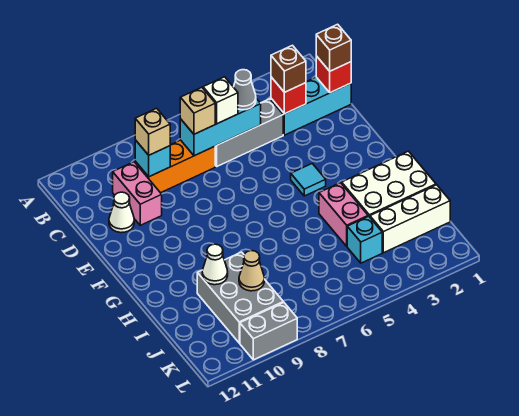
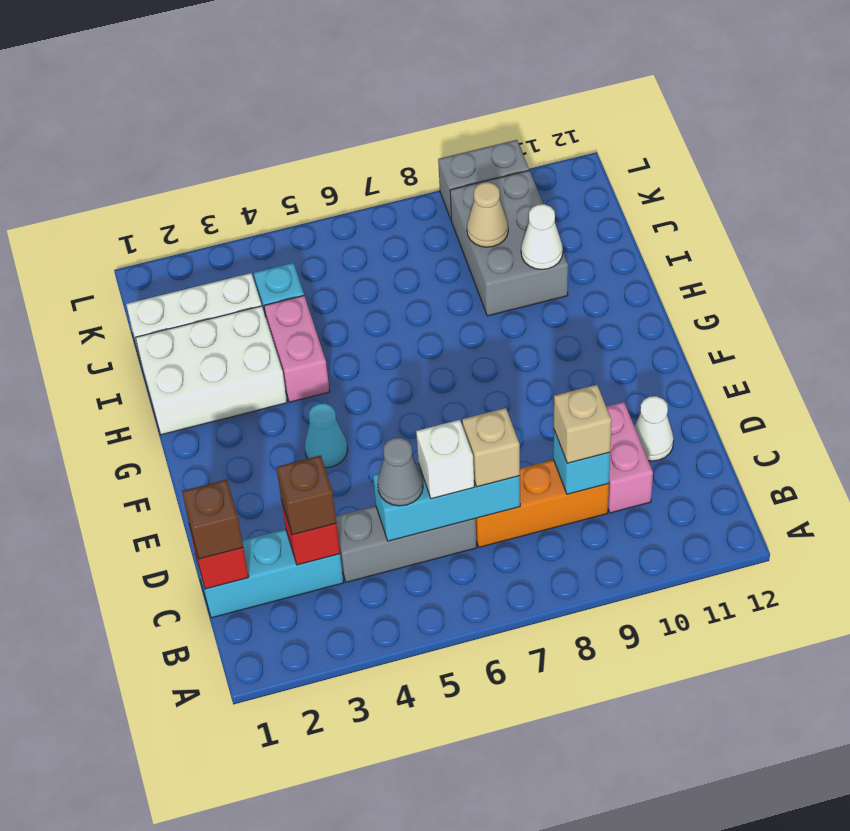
cyan 1x1 tile [291,164,326,196] -> cyan 1x1 cone [305,403,348,468]

